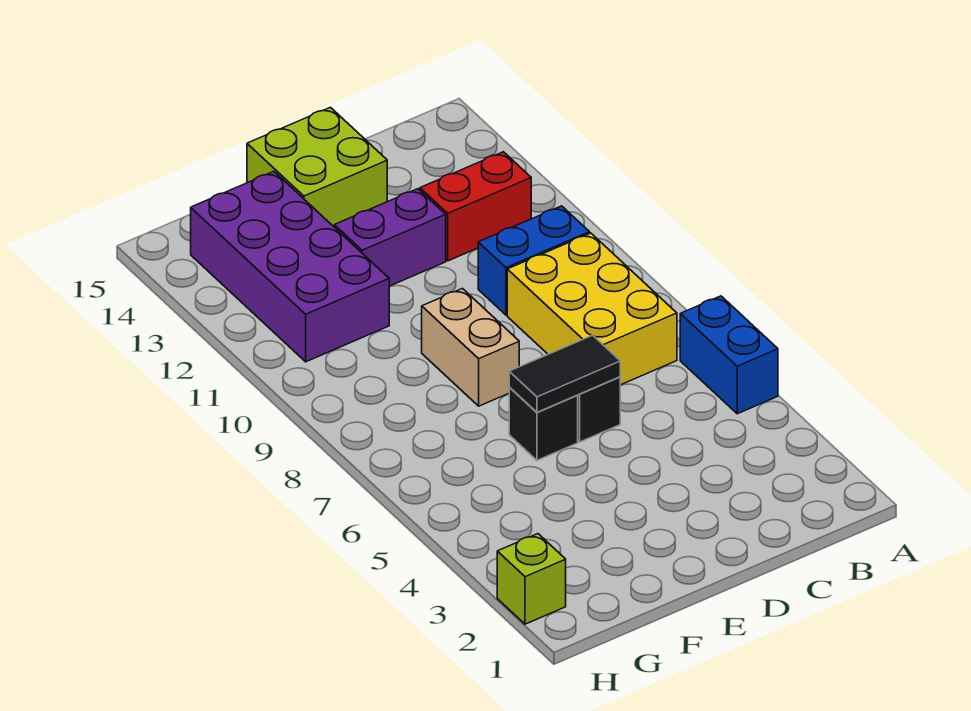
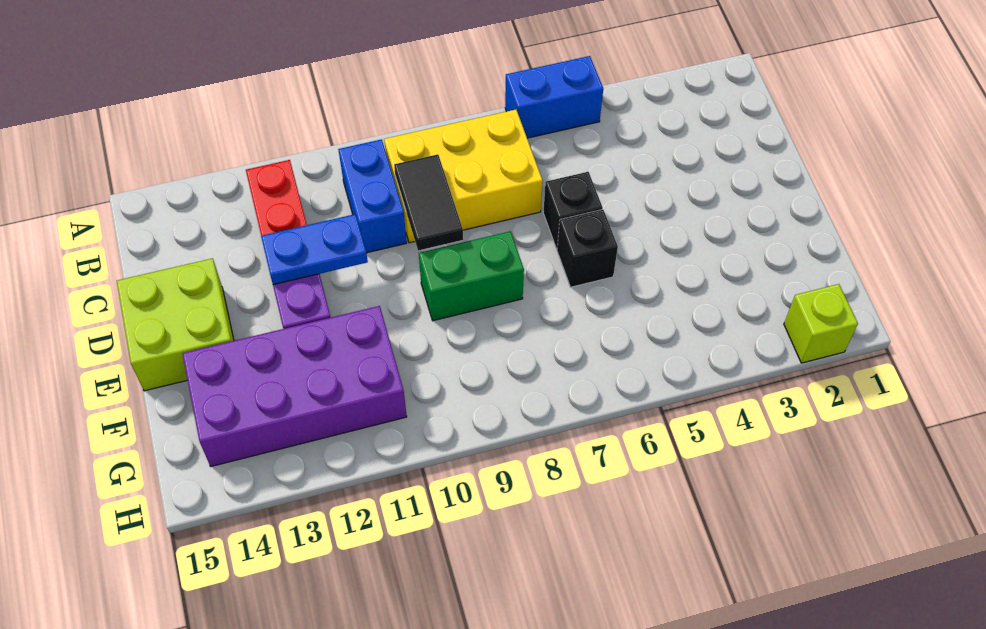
black 1x2 tile [509,335,620,412] -> black 1x2 tile moved to [394,154,463,251]
none -> blue 1x2 plate [261,214,368,285]
tan 1x2 brick [422,289,519,406] -> green 1x2 brick [419,231,524,321]

